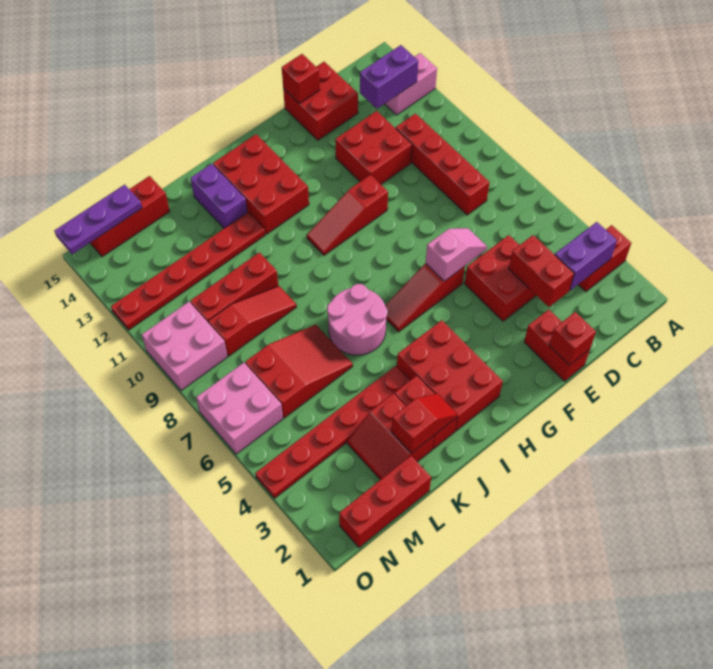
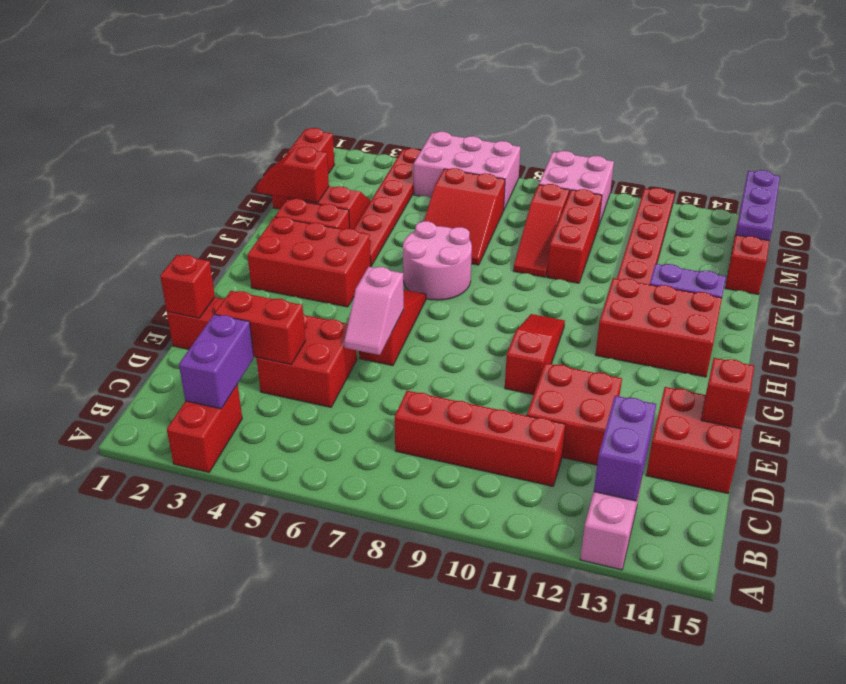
red 1x2 slope [392,394,458,453] -> red 1x2 slope turned to [256,147,329,203]
pink 2x2 brick [196,363,283,454] -> pink 2x3 brick [414,132,521,209]

